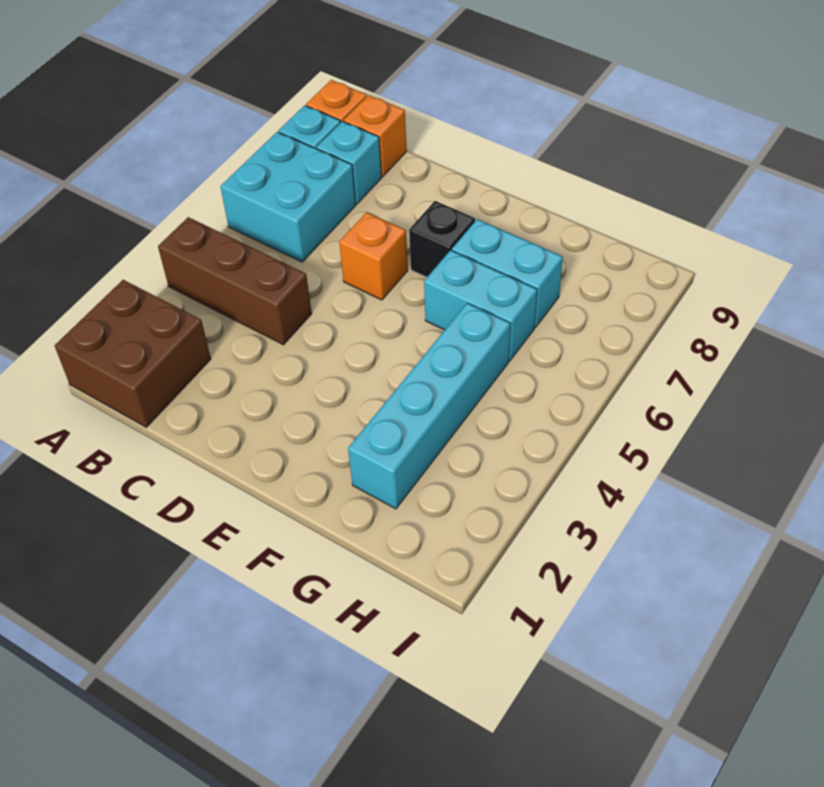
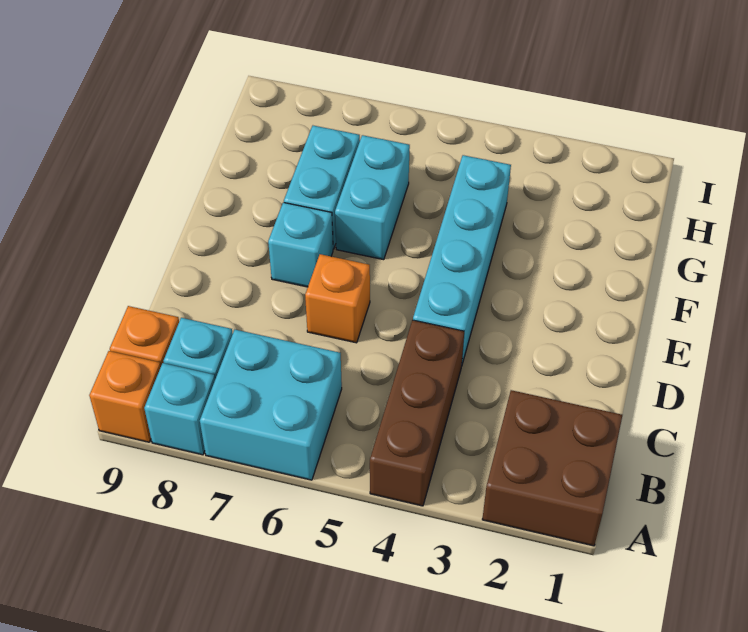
black 1x1 brick [409,201,475,277] -> cyan 1x1 brick [268,202,333,287]
cyan 1x4 brick [348,303,510,509] -> cyan 1x4 brick turned to [413,155,511,364]

